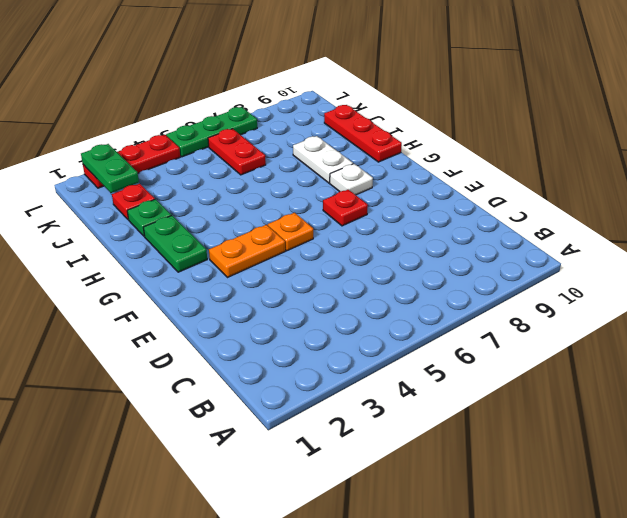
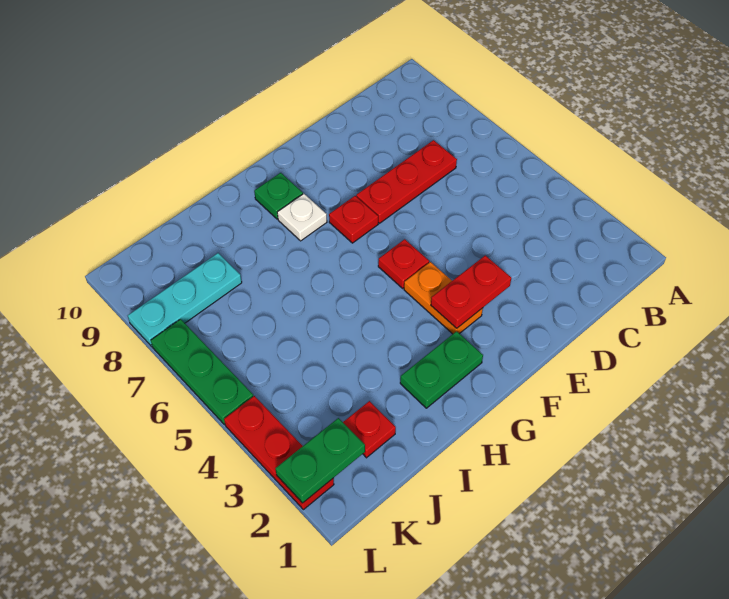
orange 1x1 plate [268,213,313,251] -> red 1x1 plate [378,239,429,288]
white 1x2 plate [293,136,353,183] -> none
red 1x3 plate [324,105,402,162] -> red 1x3 plate moved to [356,140,457,223]
green 1x1 plate [127,199,171,236] -> green 1x1 plate moved to [254,173,303,219]
red 1x2 plate [208,129,266,175] -> red 1x2 plate moved to [431,255,511,328]
none -> cyan 1x3 plate [128,253,242,347]

